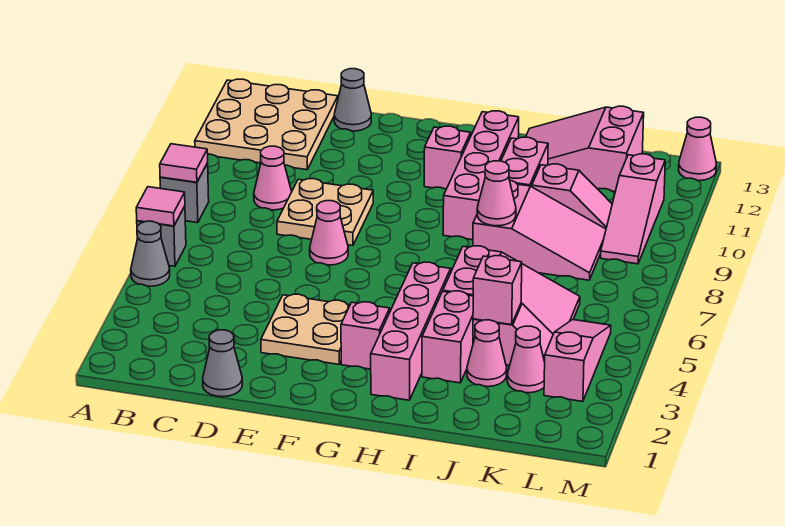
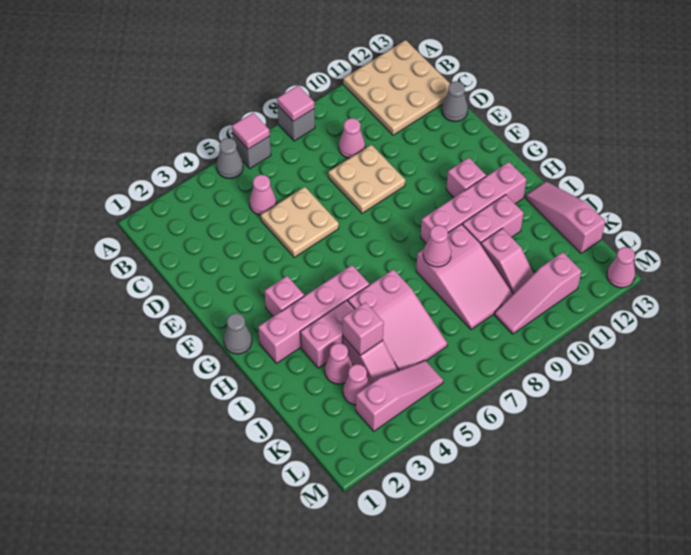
grey 1x1 cone [203,330,243,397] -> grey 1x1 cone moved to [224,313,252,354]
tan 2x2 plate [261,294,350,364] -> tan 2x2 plate moved to [261,187,339,257]
pink 1x1 cone [310,201,348,265] -> pink 1x1 cone moved to [249,175,276,215]
pink 2x3 slope [526,106,644,191] -> pink 1x3 slope [526,182,605,253]

